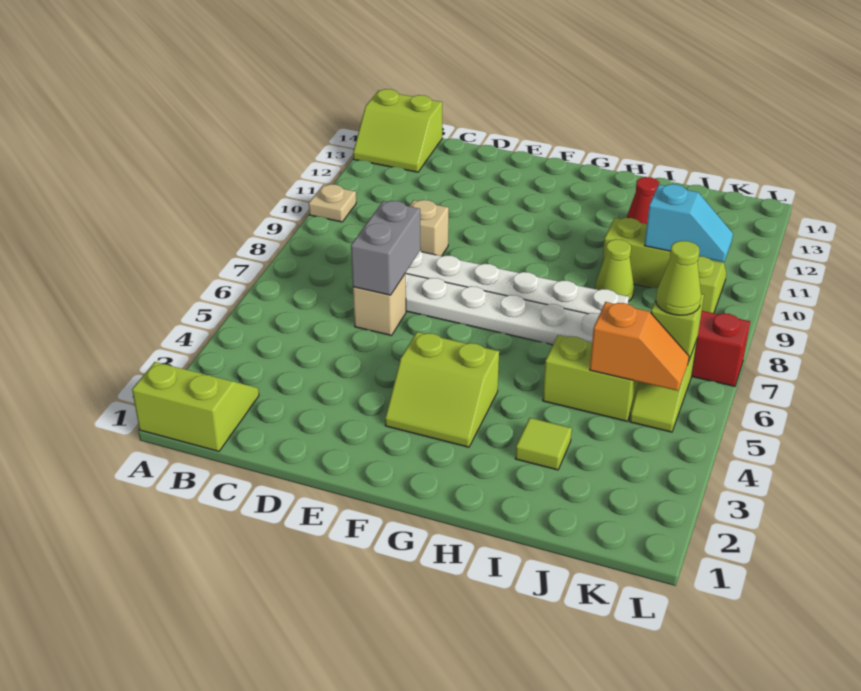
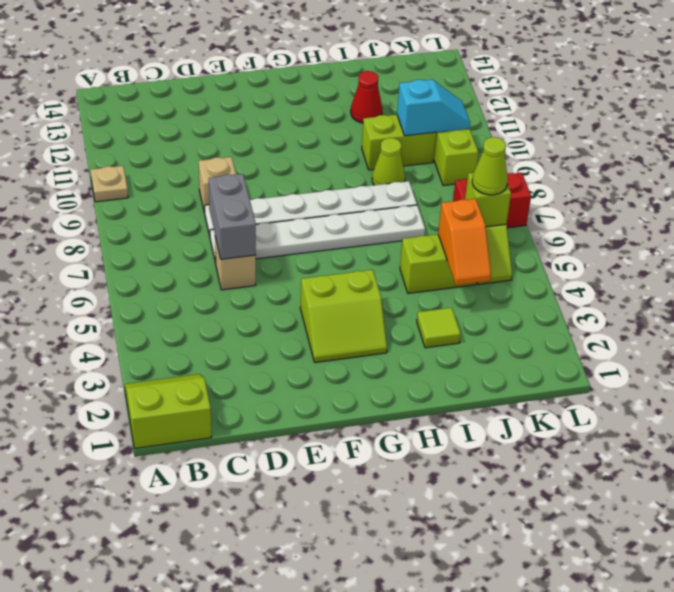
lime 2x2 slope [353,89,442,172] -> none
orange 1x2 slope [590,302,689,391] -> orange 1x2 slope turned to [438,199,491,285]

